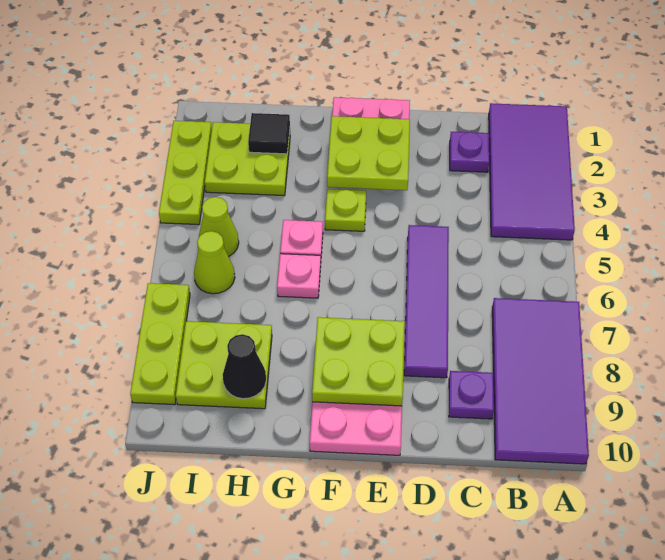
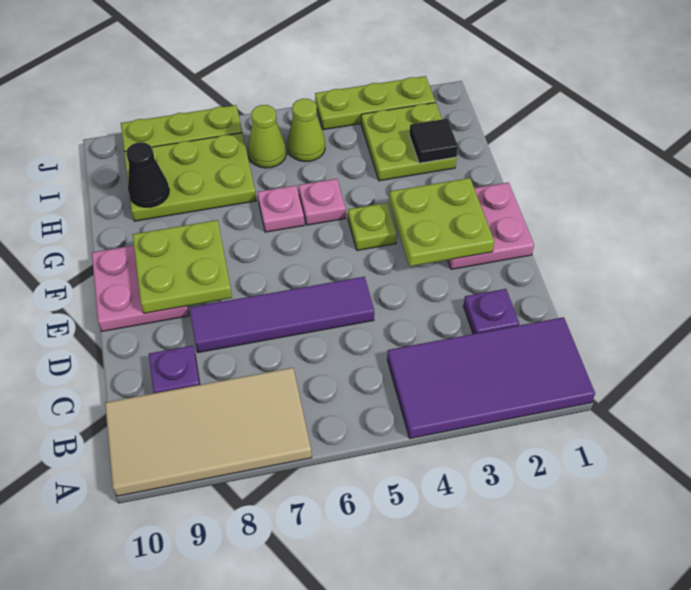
purple 2x4 tile [492,298,589,464] -> tan 2x4 tile [105,368,312,496]
lime 2x2 plate [176,321,272,409] -> lime 2x3 plate [124,133,256,221]

